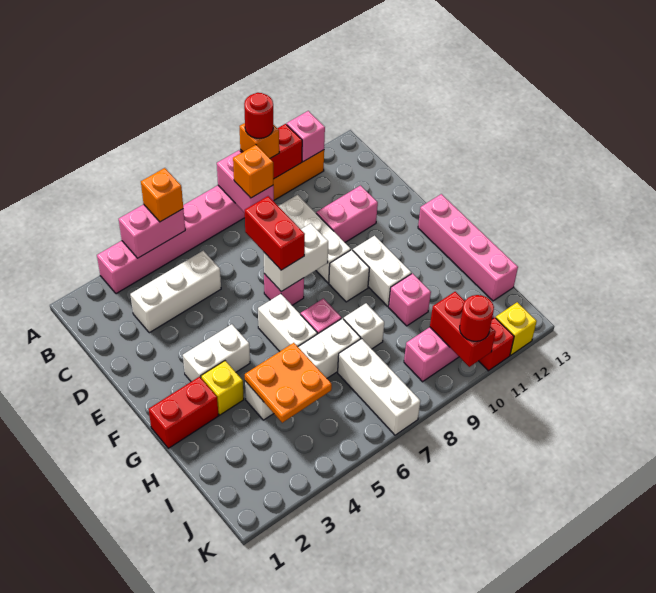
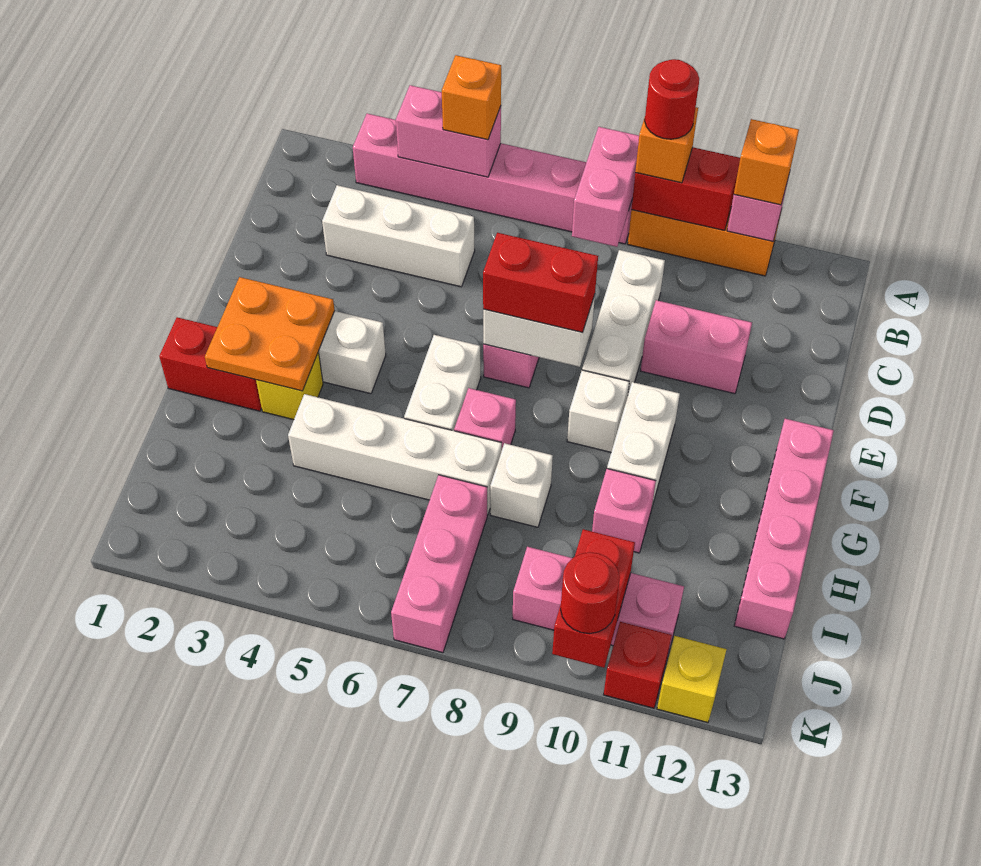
orange 1x1 brick [233,145,273,198] -> orange 1x1 brick moved to [734,119,799,205]
red 1x2 brick [245,196,305,270] -> red 1x2 brick turned to [483,233,598,333]
orange 2x2 plate [245,343,332,423] -> orange 2x2 plate moved to [205,277,335,391]
white 1x3 brick [338,339,420,435] -> pink 1x3 brick [391,475,487,653]

